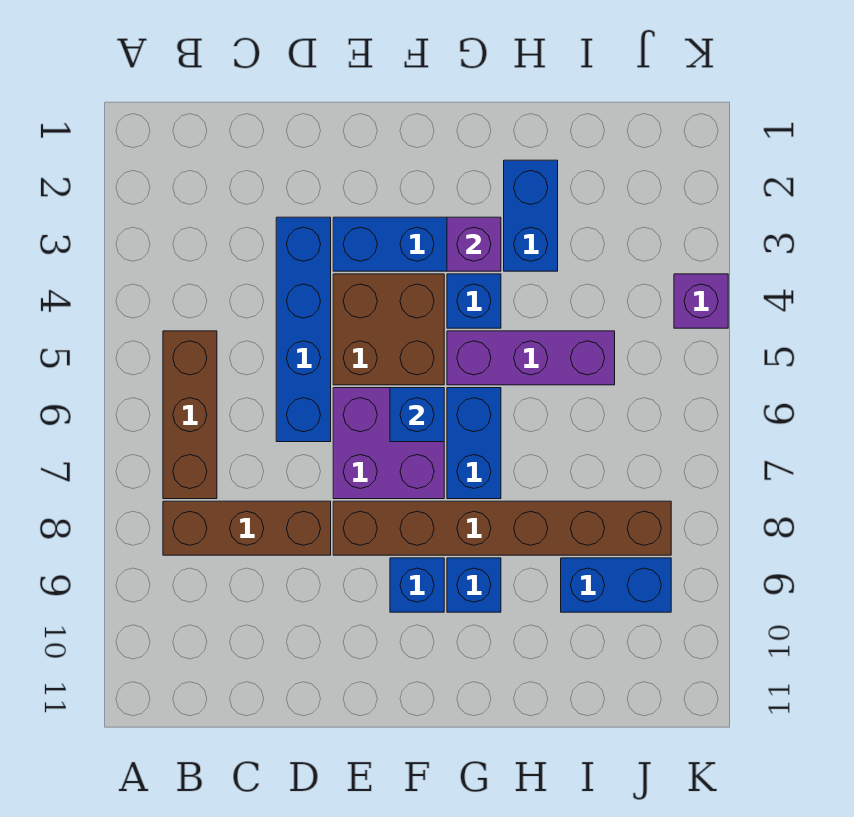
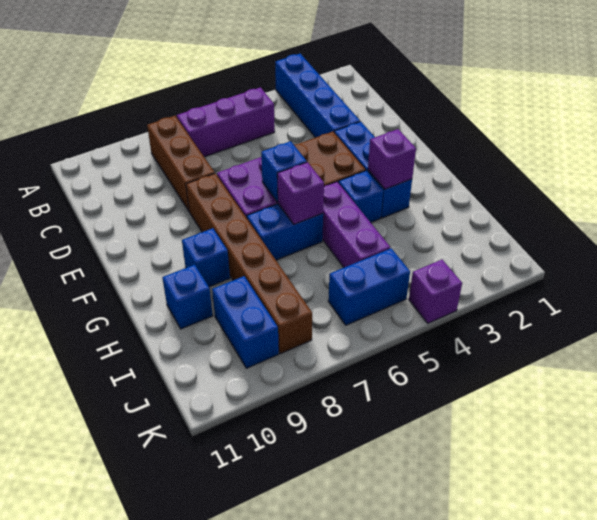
brown 1x3 brick [163,331,217,499] -> purple 1x3 brick [177,87,275,157]
blue 1x4 brick [276,217,331,442] -> blue 1x4 brick turned to [275,54,360,138]
blue 1x1 brick [390,558,444,612] -> blue 1x1 brick moved to [162,265,213,329]
none -> purple 1x1 brick [277,162,324,224]
blue 1x2 brick [504,160,558,271] -> blue 1x2 brick moved to [328,248,410,325]

